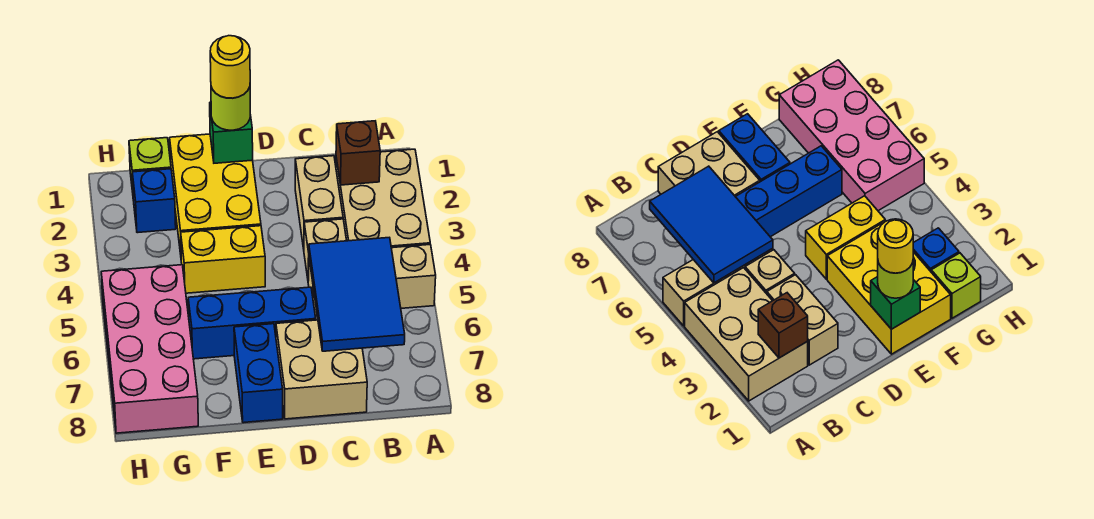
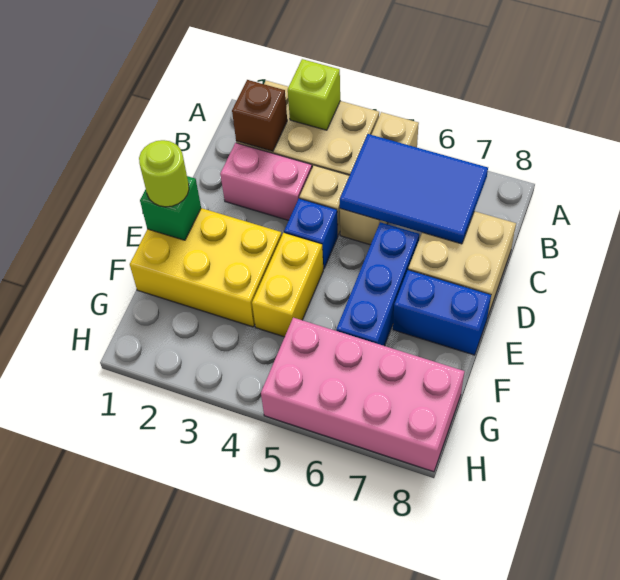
tan 1x2 brick [295,156,343,249] -> pink 1x2 brick [220,143,312,220]
yellow 1x1 round brick [210,36,250,98] -> none
lime 1x1 brick [129,138,171,201] -> lime 1x1 brick moved to [288,59,340,130]
blue 1x1 brick [132,169,176,233] -> blue 1x1 brick moved to [284,198,338,269]

